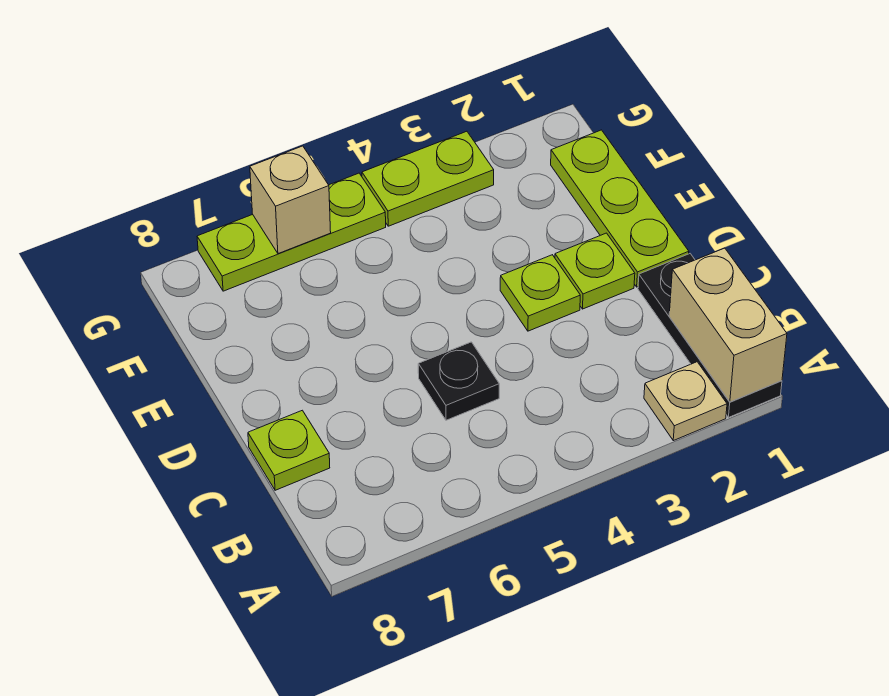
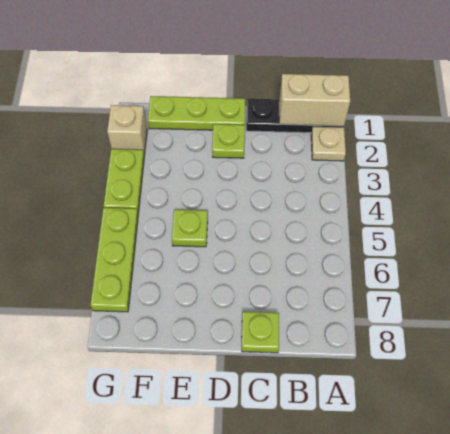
black 1x1 plate [418,342,499,420] -> none
lime 1x1 plate [500,255,580,331] -> lime 1x1 plate moved to [172,210,208,247]
tan 1x1 brick [250,146,331,254] -> tan 1x1 brick moved to [107,105,147,155]

